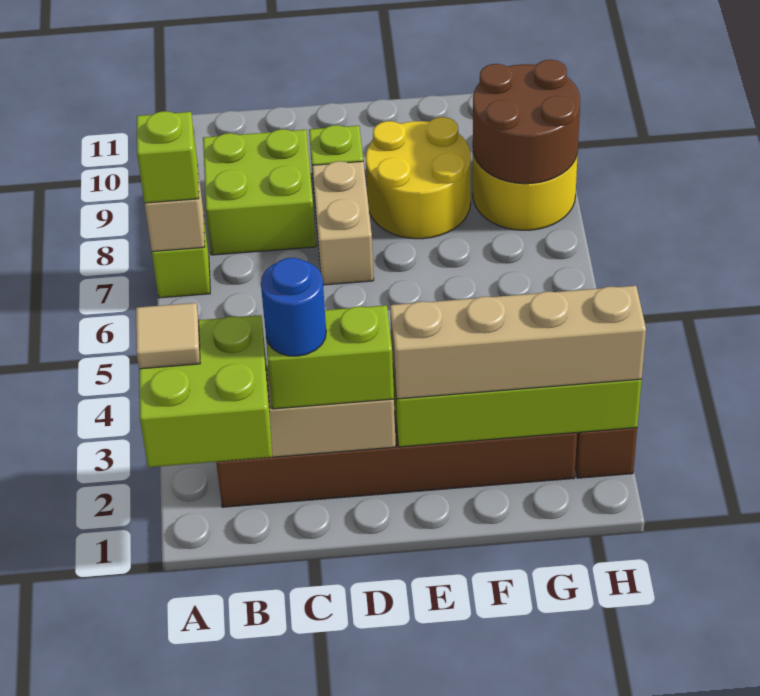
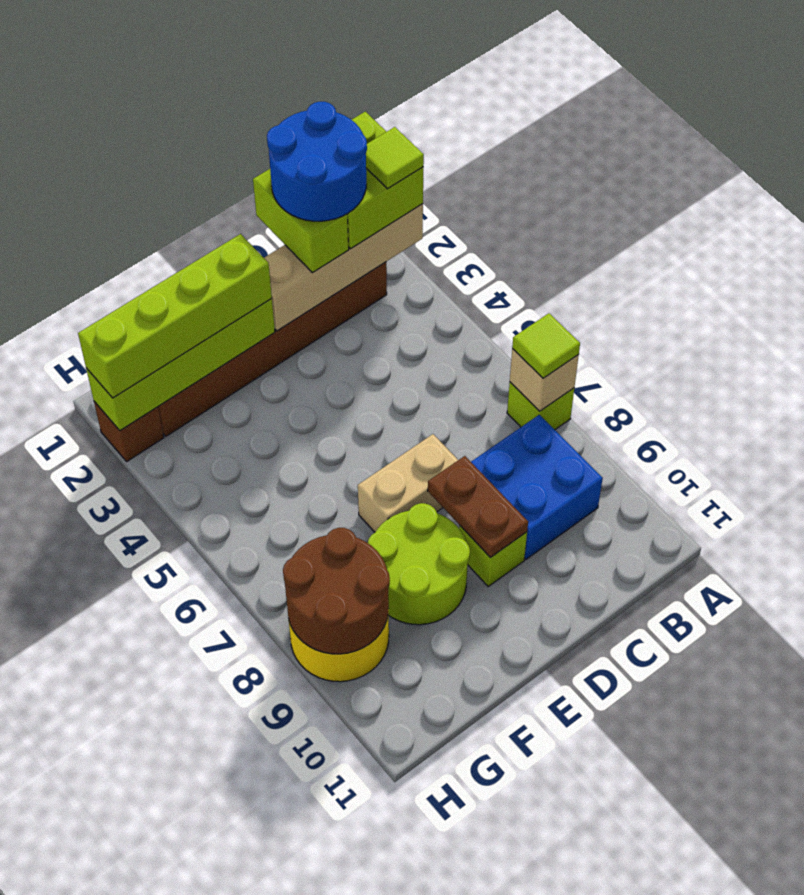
tan 1x1 tile [136,303,200,369] -> lime 1x1 tile [366,127,424,189]
lime 1x1 brick [137,111,199,203] -> lime 1x1 tile [512,313,580,378]
lime 2x2 brick [203,129,316,255] -> blue 2x2 brick [471,415,603,559]
lime 1x2 brick [266,305,394,409] -> lime 1x2 brick turned to [253,169,349,273]
blue 1x1 round brick [261,258,326,356] -> blue 2x2 round brick [267,102,367,221]
tan 1x2 brick [312,161,374,285] -> tan 1x2 brick turned to [358,434,458,532]
none -> brown 1x2 plate [428,456,528,558]
tan 1x4 brick [390,286,646,399] -> lime 1x4 brick [78,234,272,398]
yellow 2x2 round brick [366,117,471,239] -> lime 2x2 round brick [368,503,470,625]

